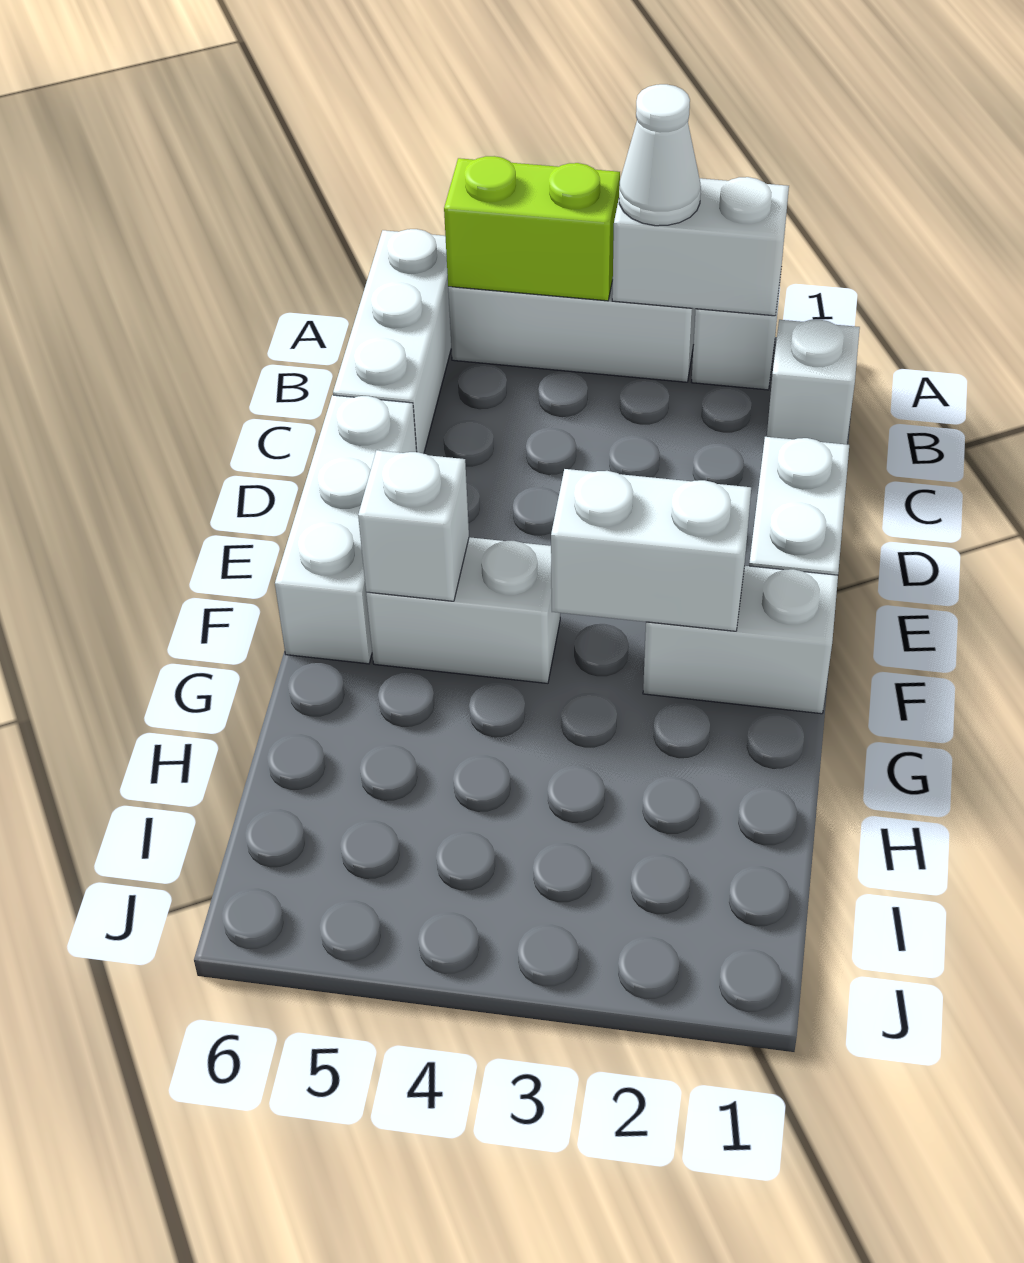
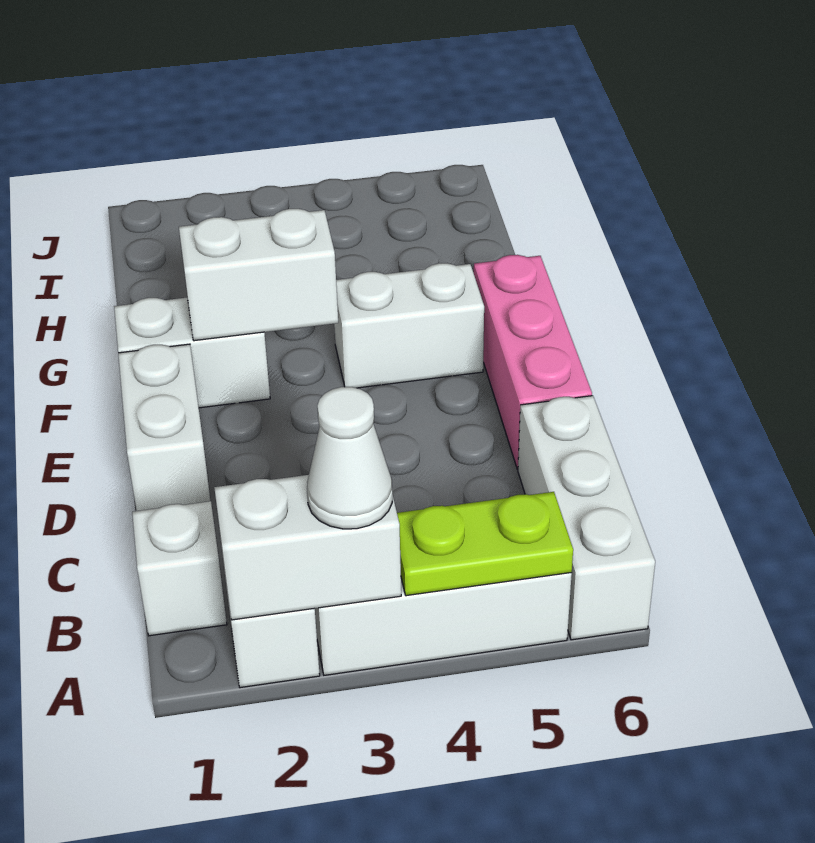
lime 1x2 brick [444,156,620,301] -> lime 1x2 plate [397,492,573,596]
white 1x3 brick [275,395,417,664] -> pink 1x3 brick [474,255,592,469]
white 1x1 brick [358,450,469,601] -> none

